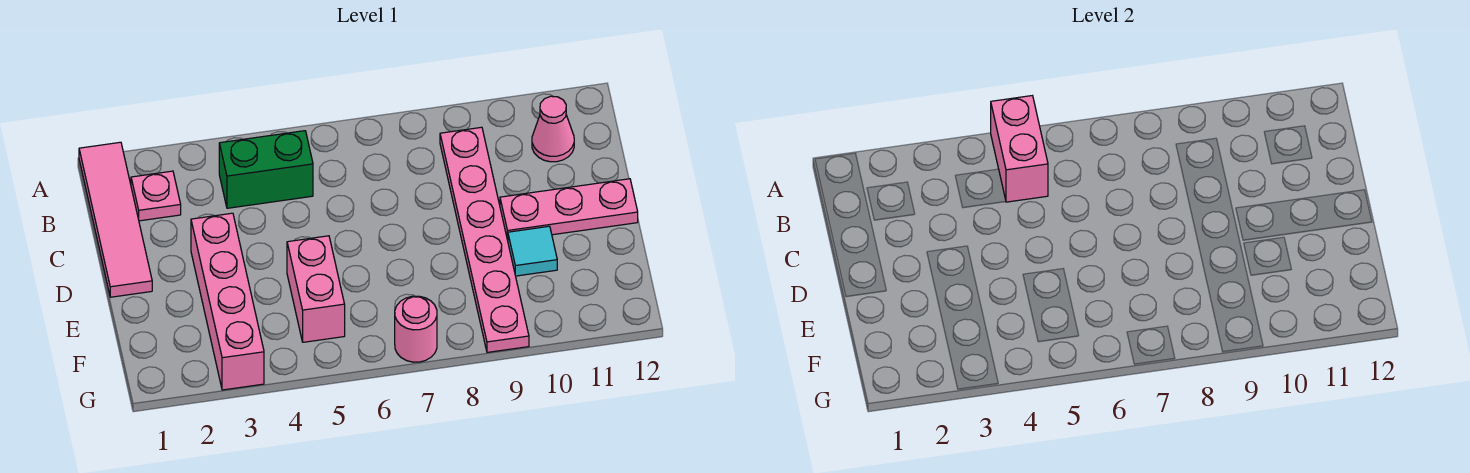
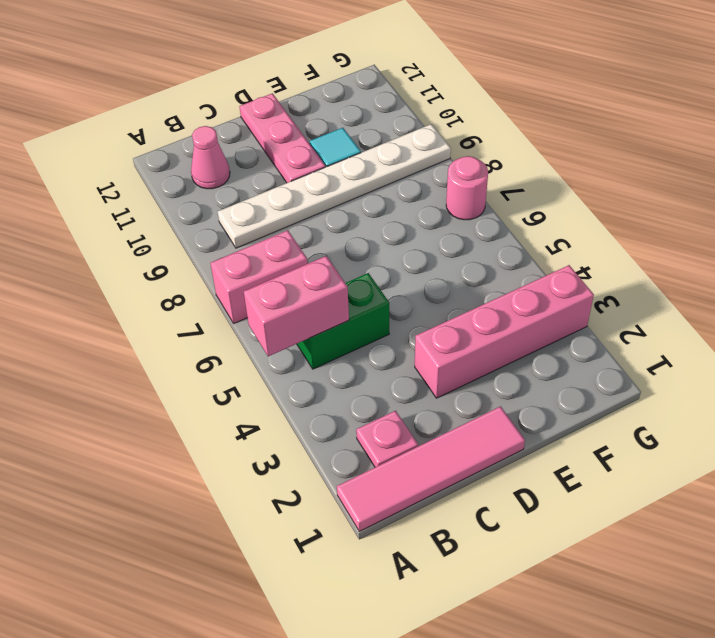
green 1x2 brick [219,131,313,208] -> green 1x2 brick turned to [297,273,389,369]
pink 1x6 plate [440,127,529,352] -> white 1x6 plate [218,124,451,248]
pink 1x2 brick [287,236,345,342] -> pink 1x2 brick moved to [211,230,307,323]

